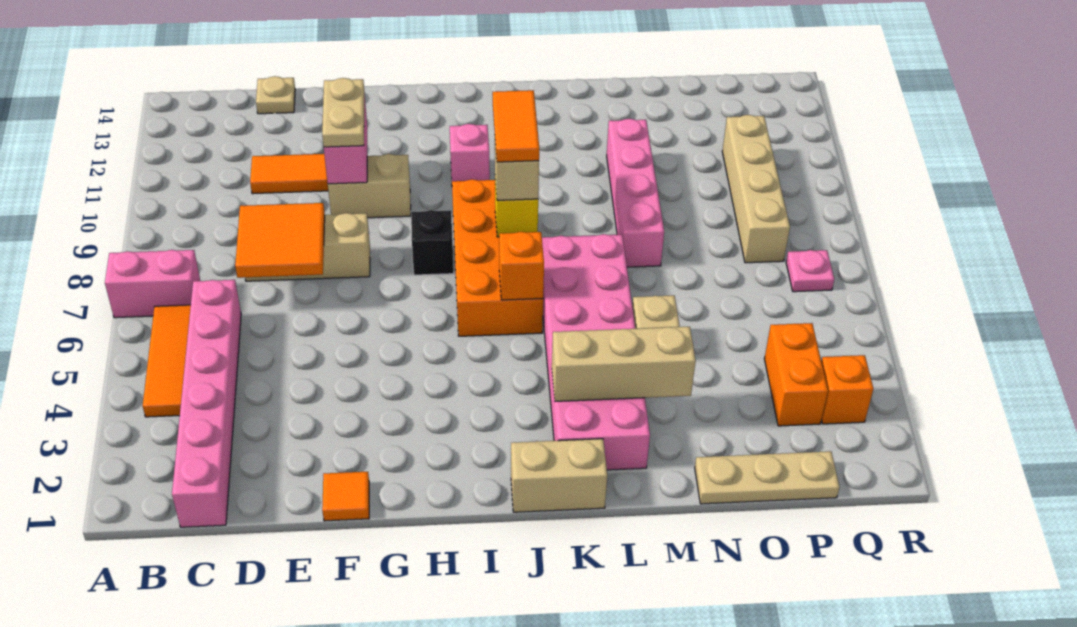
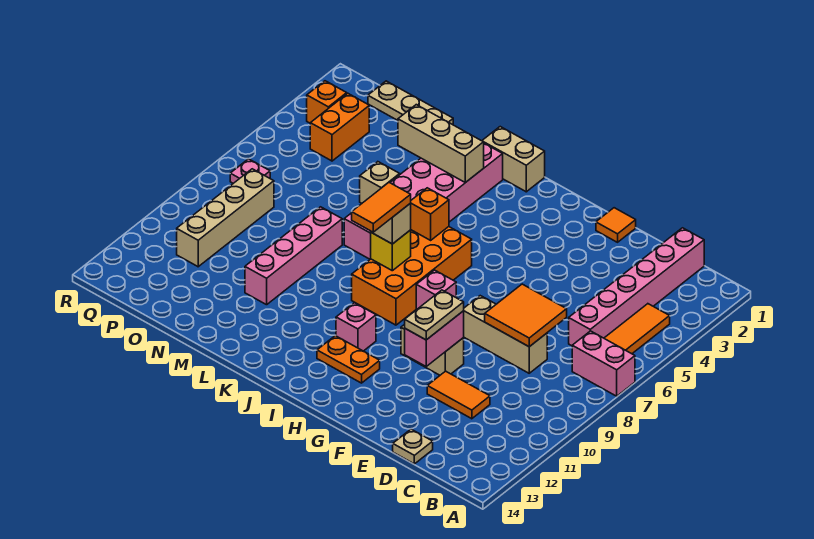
black 1x1 brick [411,210,454,275] -> pink 1x1 brick [416,270,456,310]
none -> orange 1x2 plate [317,336,380,383]

